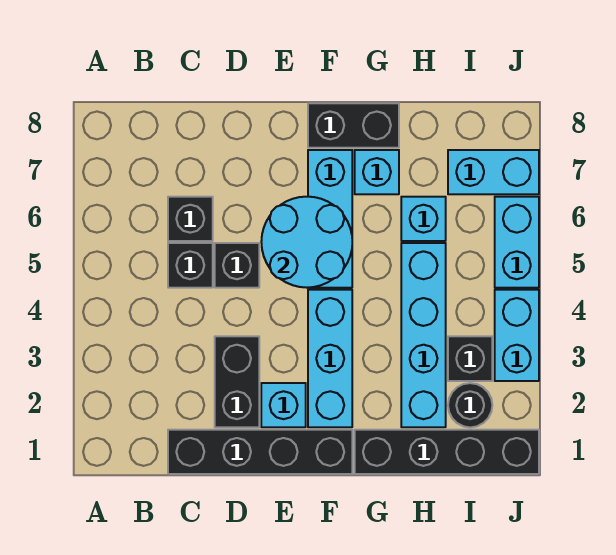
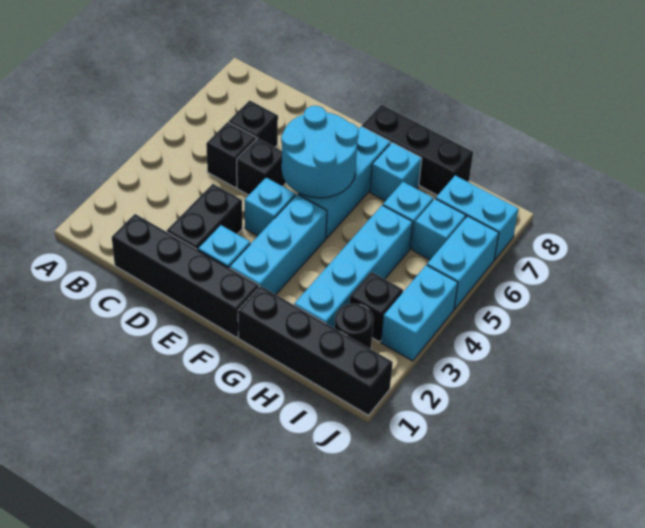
none -> cyan 1x1 brick [245,178,296,236]
black 1x2 brick [308,103,399,148] -> black 1x3 brick [362,105,473,195]
none -> cyan 1x1 brick [412,199,466,260]

